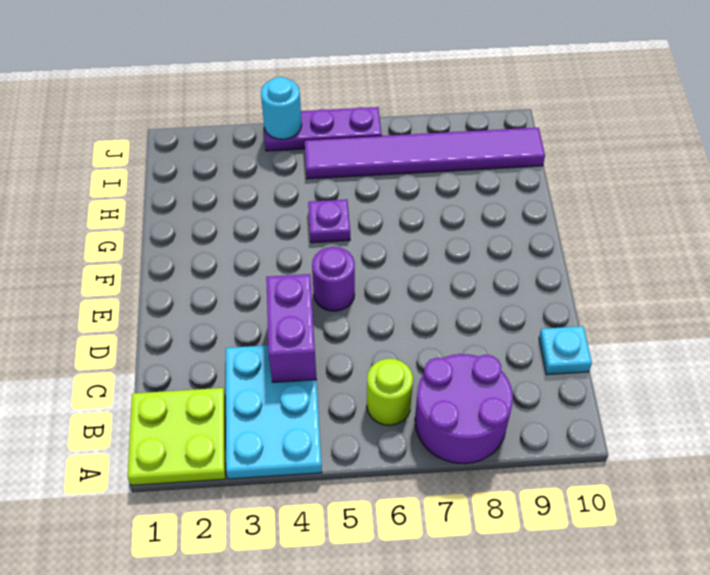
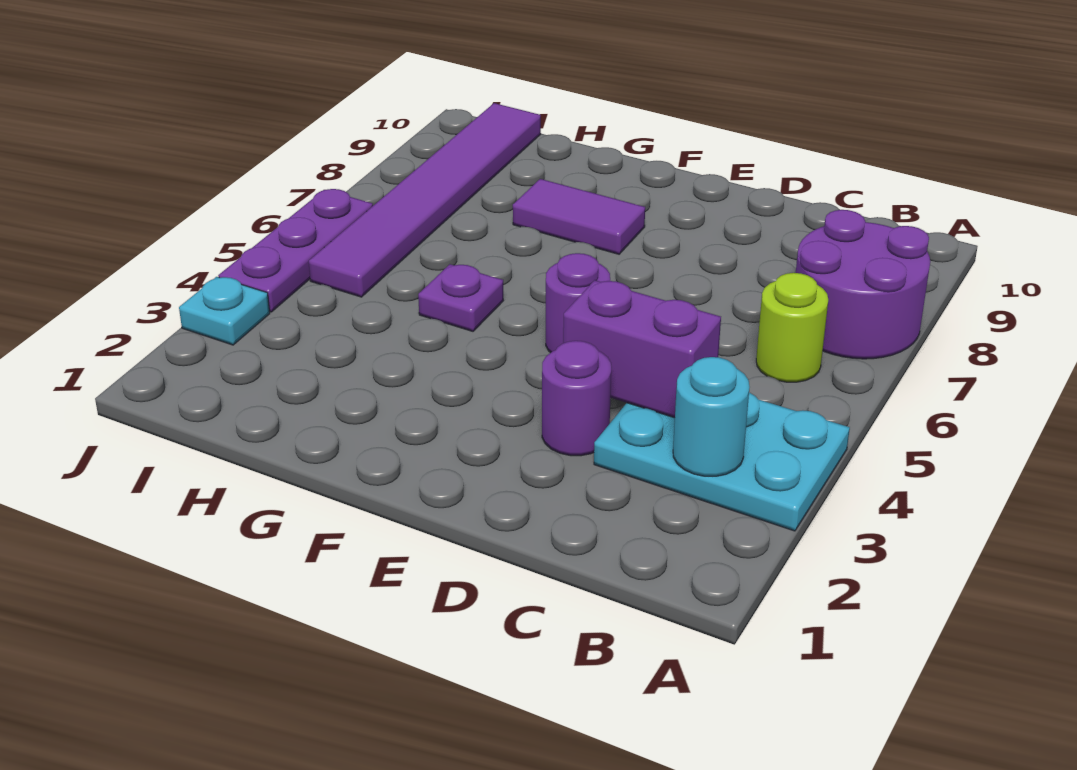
lime 2x2 plate [128,388,226,485] -> none
cyan 1x1 plate [539,326,592,375] -> cyan 1x1 plate moved to [179,277,270,345]
none -> purple 1x1 round brick [542,341,611,456]
none -> purple 1x2 tile [513,179,645,254]
cyan 1x1 round brick [261,77,302,139] -> cyan 1x1 round brick moved to [673,357,749,476]

